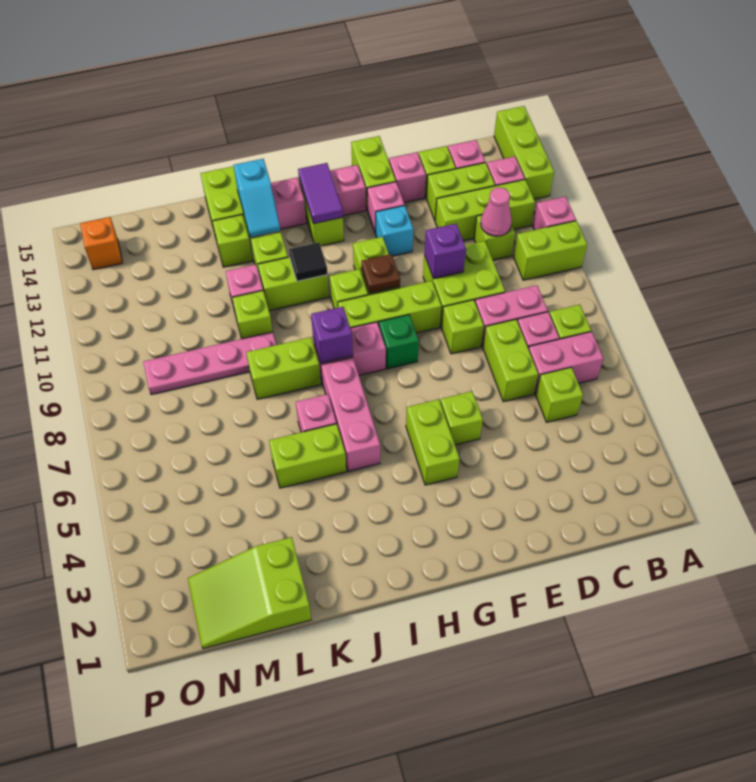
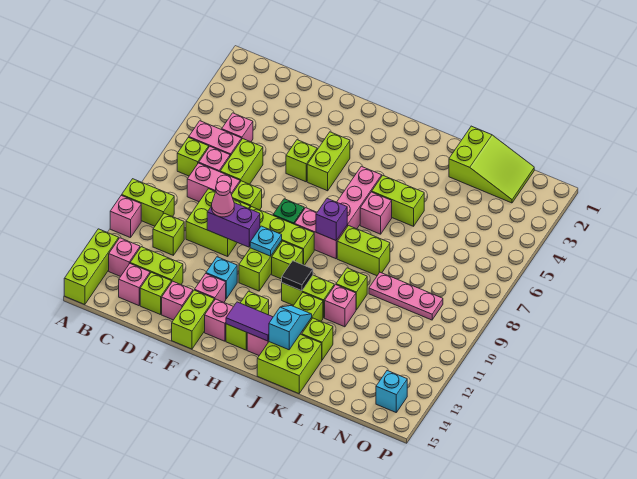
lime 1x3 brick [435,180,535,240] -> none
lime 1x1 brick [536,367,583,422] -> pink 1x1 brick [222,113,253,142]
pink 1x1 cone [481,188,512,236] -> pink 1x1 cone moved to [212,181,234,217]
purple 1x1 brick [424,224,466,279] -> purple 1x2 brick [207,203,260,247]
brown 1x1 plate [361,254,400,293] -> cyan 1x1 plate [250,226,282,256]
purple 1x2 tile [298,163,343,224] -> purple 1x2 tile turned to [226,302,273,341]
pink 1x4 plate [143,332,276,395] -> pink 1x3 plate [369,272,443,320]
orange 1x1 brick [80,217,122,270] -> cyan 1x1 brick [376,371,407,412]

